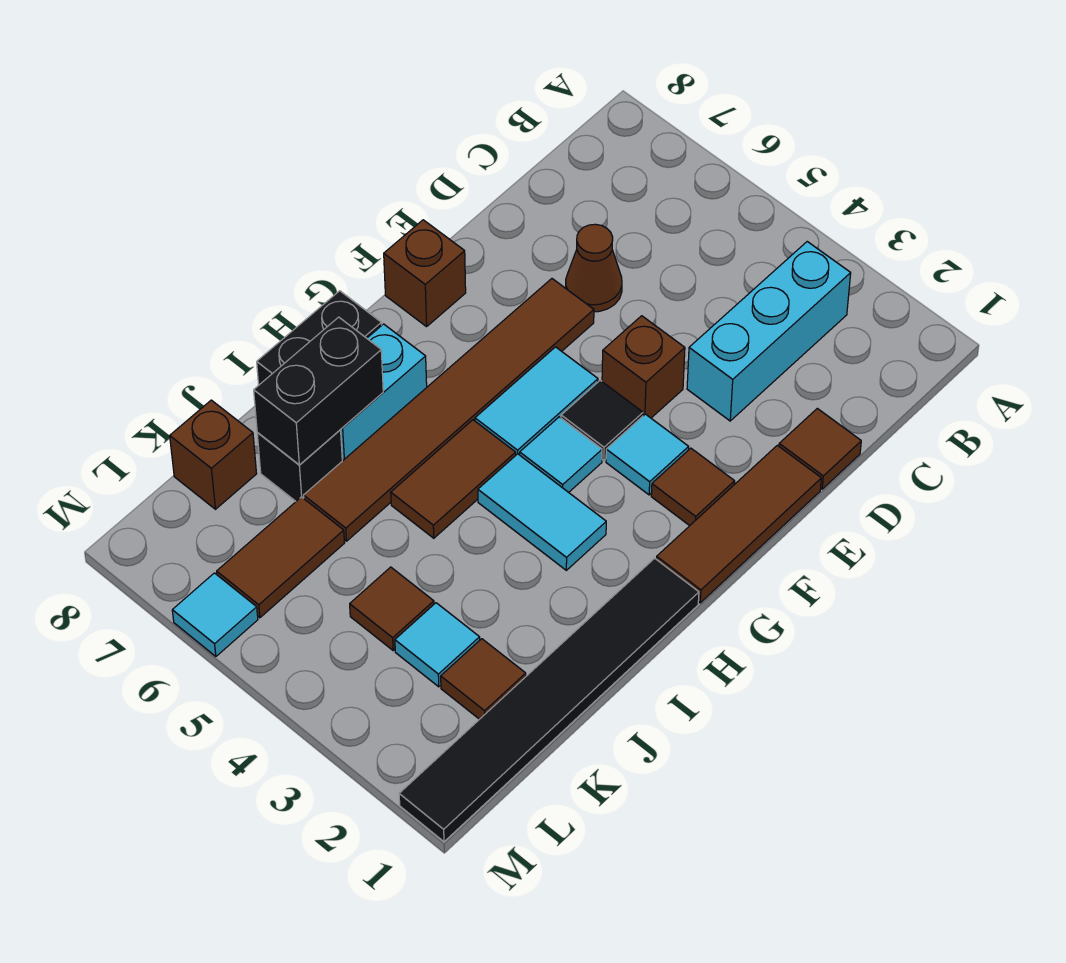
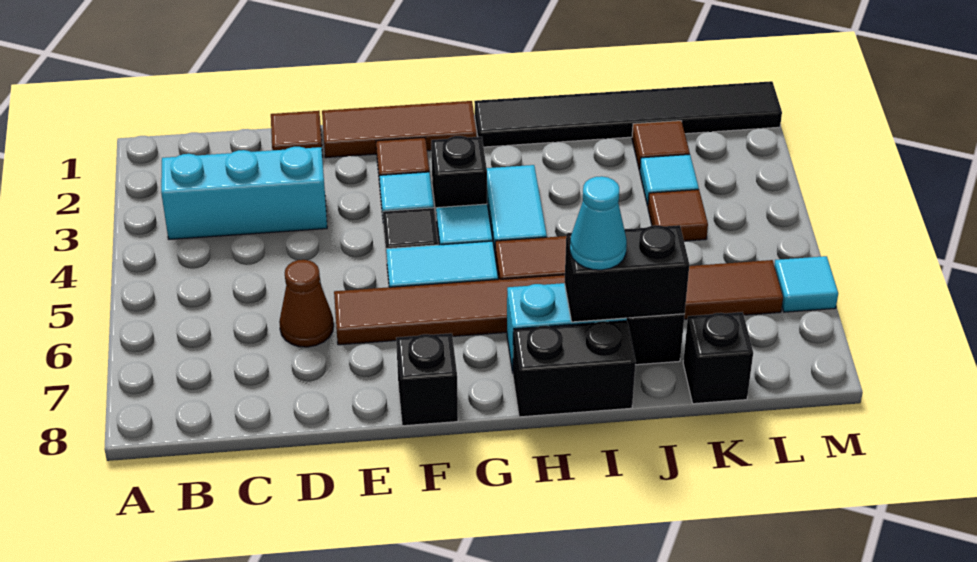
brown 1x1 brick [602,316,685,418] -> none
brown 1x1 brick [384,220,466,327] -> black 1x1 brick [396,333,458,426]
none -> black 1x1 brick [431,136,487,219]
none -> cyan 1x1 cone [570,176,627,270]
brown 1x1 brick [170,400,257,509] -> black 1x1 brick [683,312,753,404]

